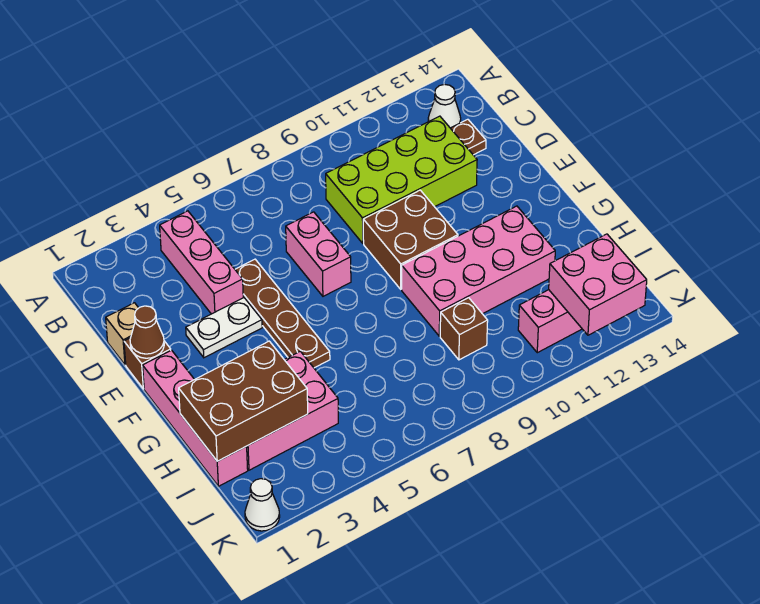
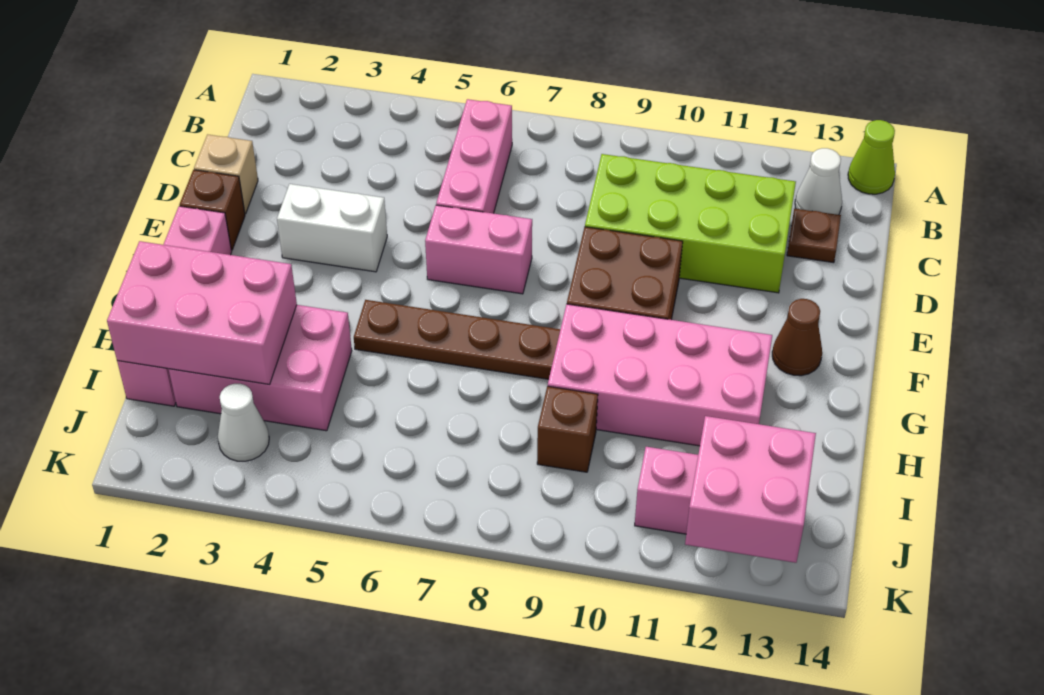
none -> lime 1x1 cone [848,120,895,194]
pink 1x3 brick [160,211,243,314] -> pink 1x3 brick moved to [436,99,512,213]
brown 1x4 plate [235,259,330,368] -> brown 1x4 plate turned to [354,300,560,379]
pink 1x2 brick [286,212,351,296] -> pink 1x2 brick turned to [425,205,532,294]
brown 1x1 cone [130,306,164,358] -> brown 1x1 cone moved to [772,299,822,376]
white 1x2 plate [186,298,262,358] -> white 1x2 brick [277,184,387,272]
brown 2x3 brick [179,341,308,461] -> pink 2x3 brick [107,241,297,384]
white 1x1 cone [245,479,280,531] -> white 1x1 cone moved to [218,384,269,461]

